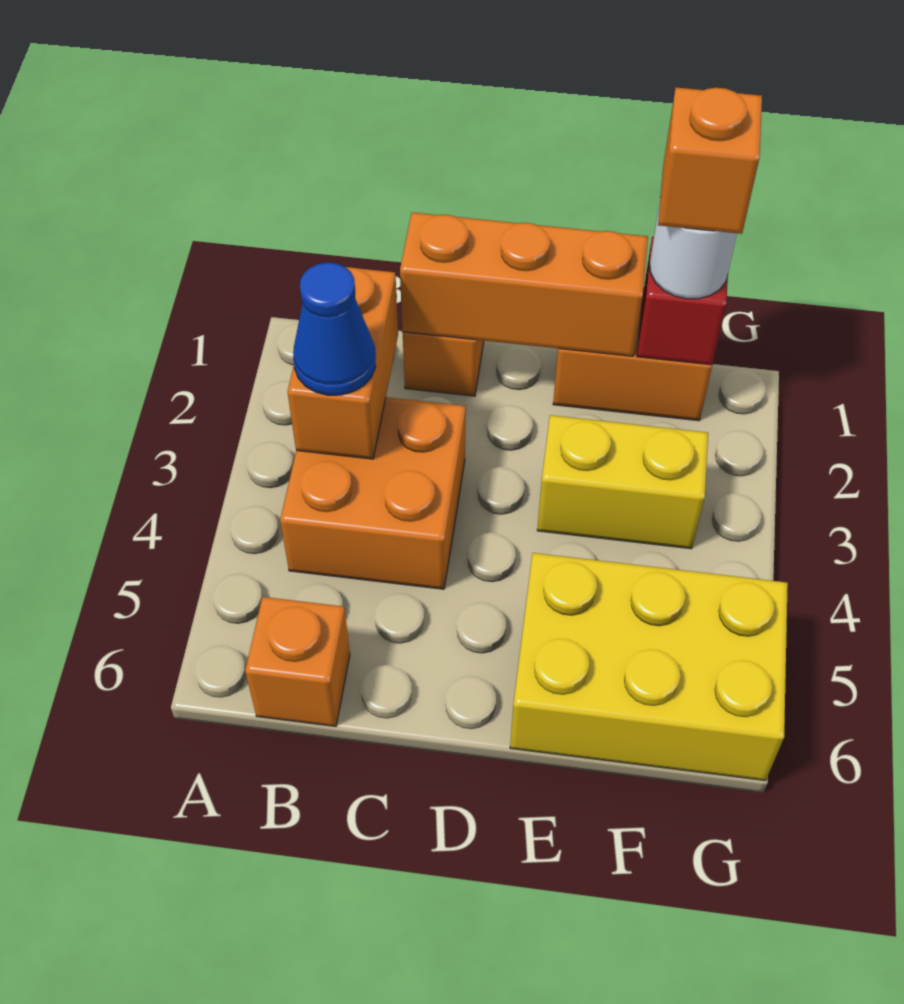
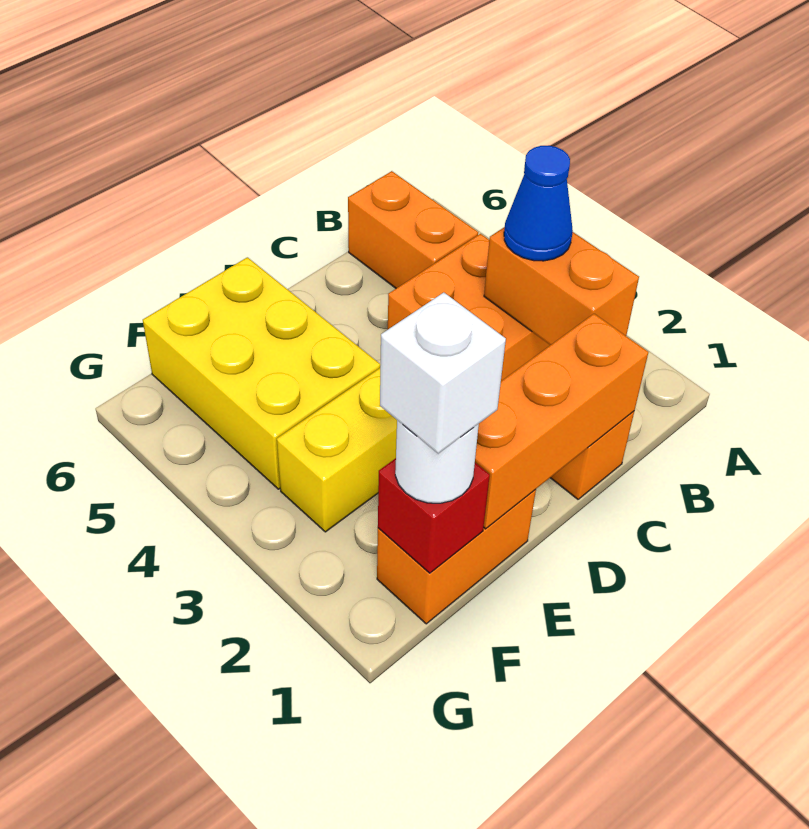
orange 1x1 brick [245,597,350,726] -> orange 1x2 brick [348,171,478,288]
yellow 2x3 brick [510,553,788,780] -> yellow 2x3 brick turned to [143,257,380,489]
orange 1x1 brick [658,88,762,234] -> white 1x1 brick [380,292,506,454]

